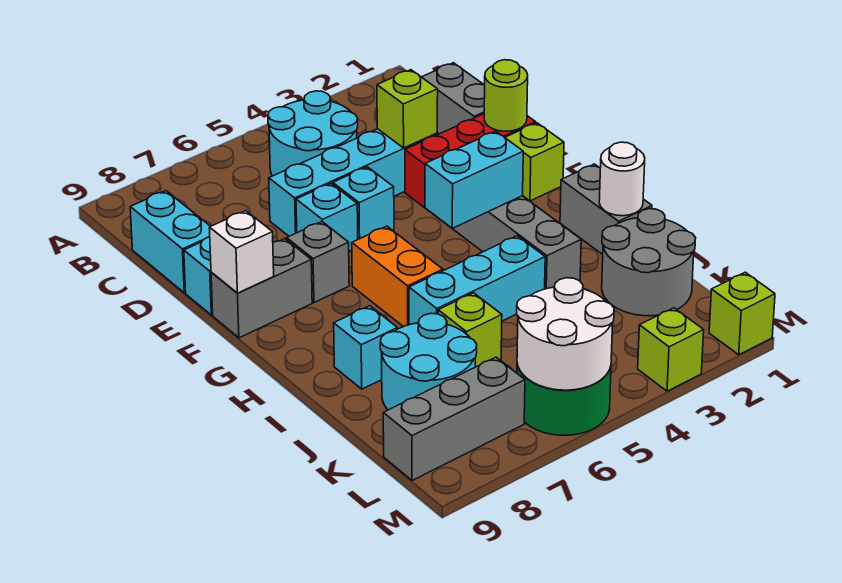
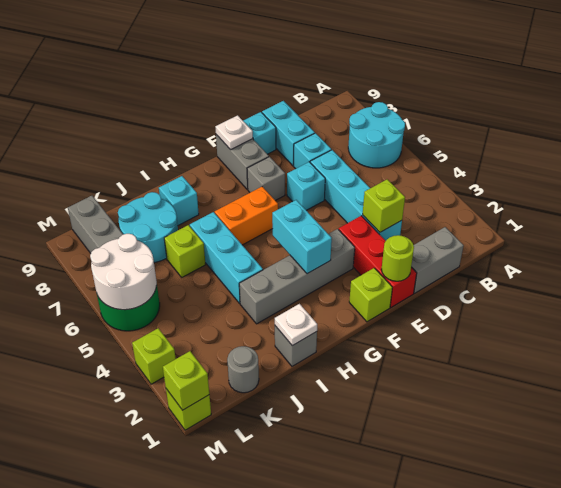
cyan 2x2 round brick [268,91,358,176] -> cyan 2x2 round brick moved to [348,102,405,168]
cyan 1x2 brick [130,191,210,293] -> cyan 1x2 brick turned to [262,101,315,166]
cyan 1x1 brick [333,167,394,239] -> cyan 1x1 brick moved to [294,133,331,169]
white 1x1 brick [209,211,274,293] -> white 1x1 plate [215,115,253,150]
grey 1x2 brick [560,164,652,255] -> grey 1x1 brick [275,326,317,366]
white 1x1 round brick [599,142,645,216] -> white 1x1 plate [275,304,317,346]
grey 2x2 round brick [602,209,696,316] -> grey 1x1 round brick [227,346,259,393]
none -> lime 1x1 brick [163,351,209,410]

